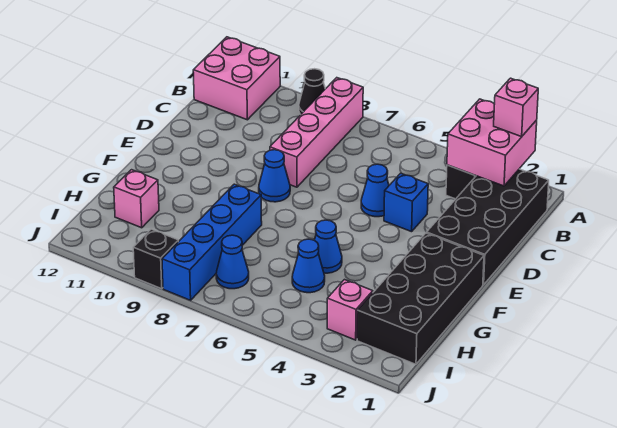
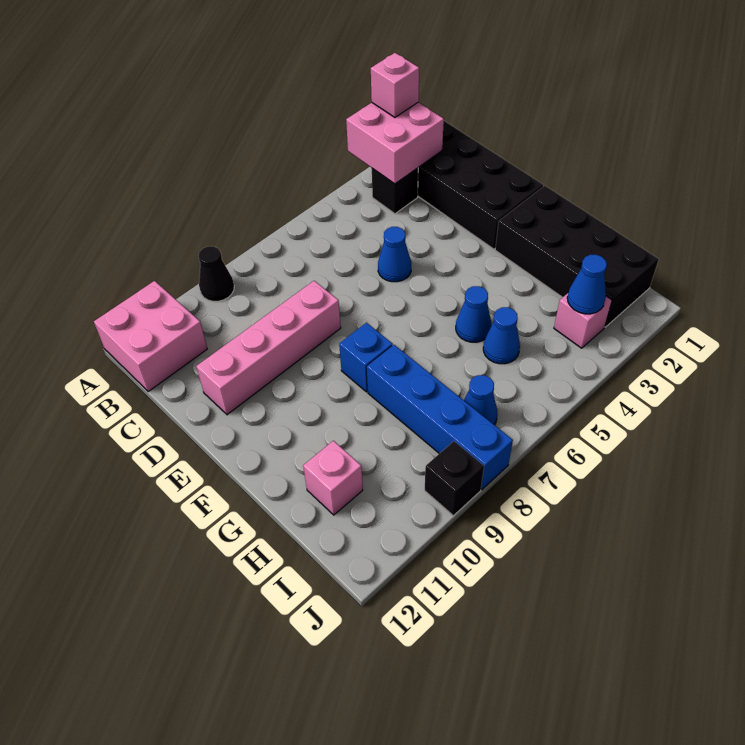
pink 1x4 brick [270,78,363,187] -> pink 1x4 brick turned to [196,281,341,415]
blue 1x1 brick [384,173,428,232] -> blue 1x1 brick moved to [339,323,393,392]
blue 1x1 cone [259,150,290,202] -> blue 1x1 cone moved to [567,255,607,314]

